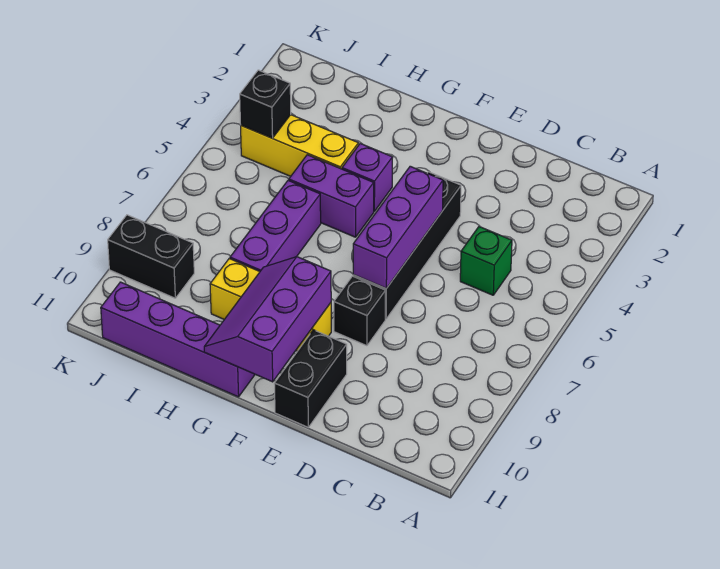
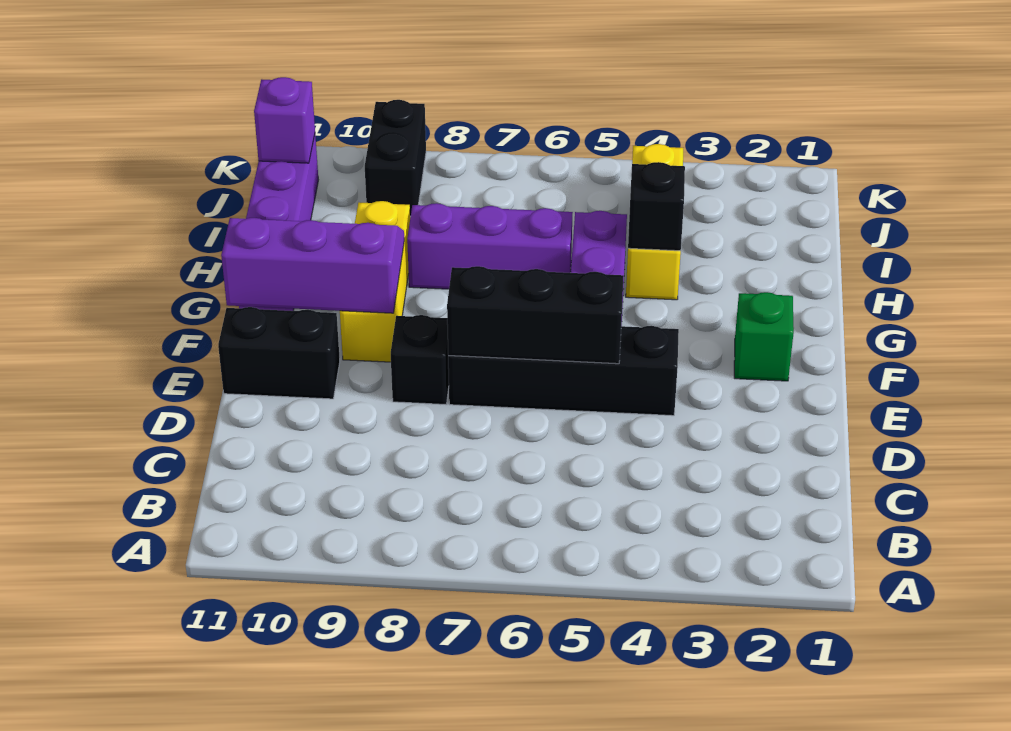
green 1x1 brick [460,227,512,295] -> green 1x1 brick moved to [734,292,794,381]
purple 1x3 brick [353,166,443,288] -> black 1x3 brick [447,266,624,364]
purple 1x1 brick [342,144,393,211] -> purple 1x1 brick moved to [254,77,315,163]
black 1x1 brick [240,70,291,138] -> black 1x1 brick moved to [628,162,685,251]

